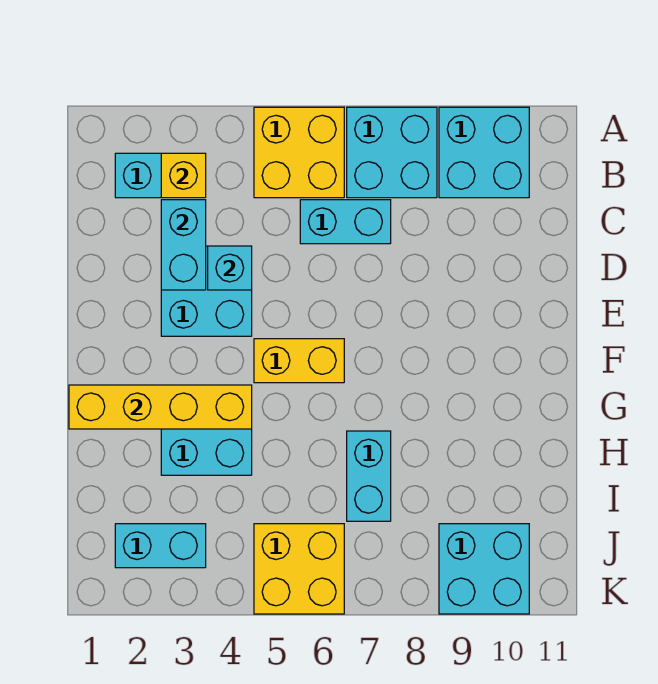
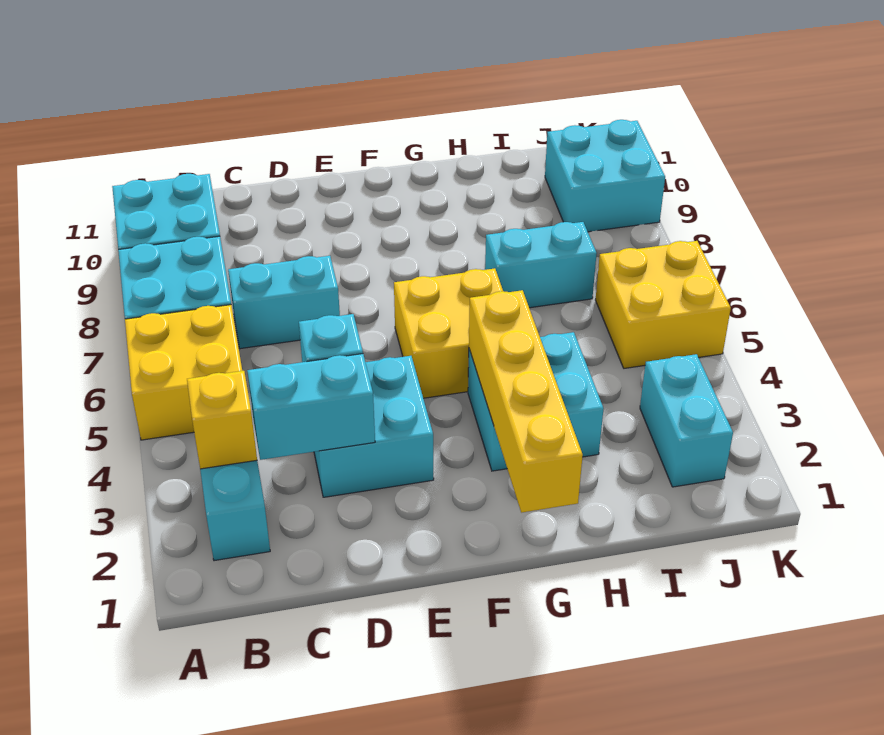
cyan 1x2 brick [300,200,391,244] -> cyan 1x2 brick turned to [228,256,340,349]
yellow 1x2 brick [254,339,344,383] -> yellow 2x2 brick [394,268,503,398]

